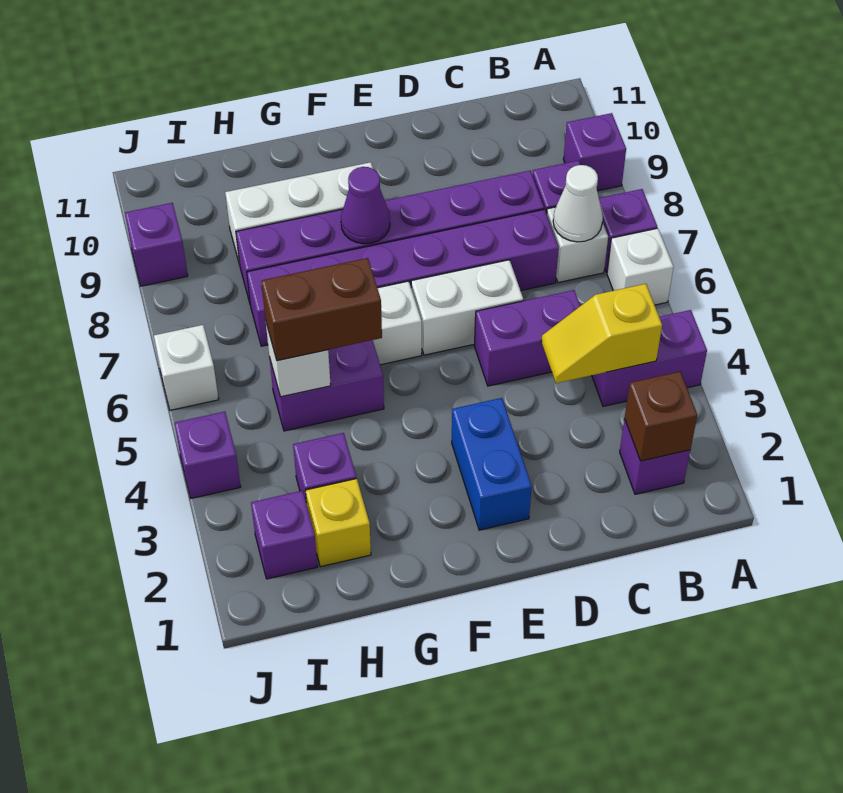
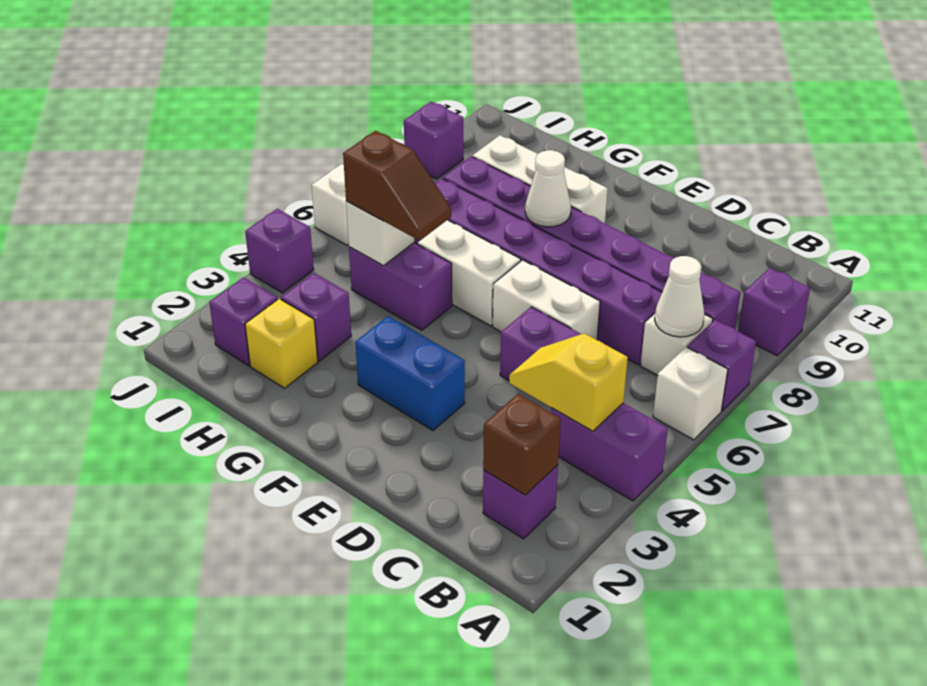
blue 1x2 brick [452,398,532,530] -> blue 1x2 brick turned to [355,316,465,431]
purple 1x1 cone [341,167,390,244] -> white 1x1 cone [525,150,571,227]
brown 1x2 brick [261,258,382,361] -> brown 1x2 slope [343,131,451,241]

